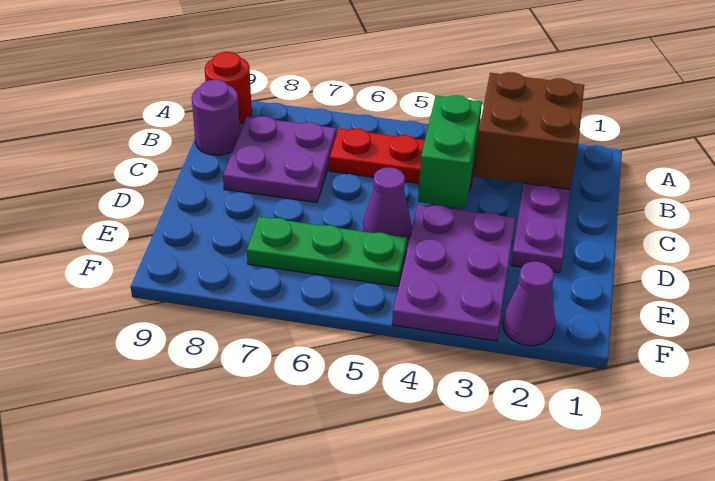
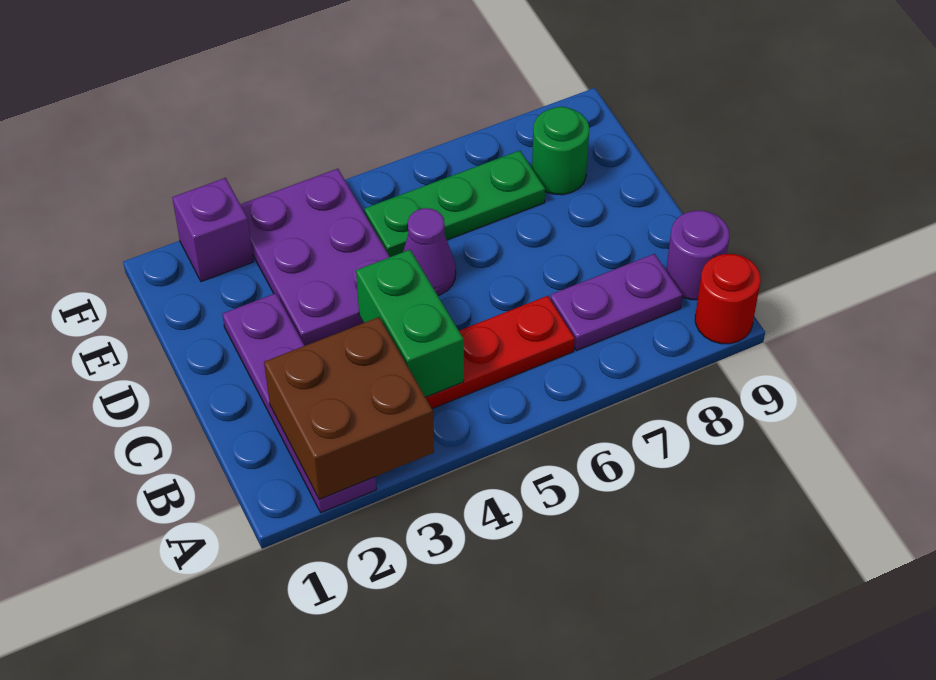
purple 2x2 plate [223,116,336,203] -> purple 1x2 plate [550,254,682,351]
none -> green 1x1 round brick [532,107,589,195]
purple 1x1 cone [503,262,555,346] -> purple 1x1 brick [172,178,253,282]

